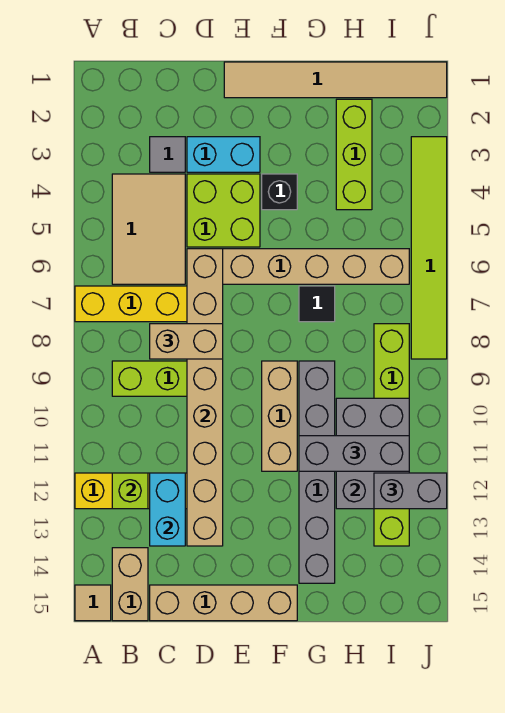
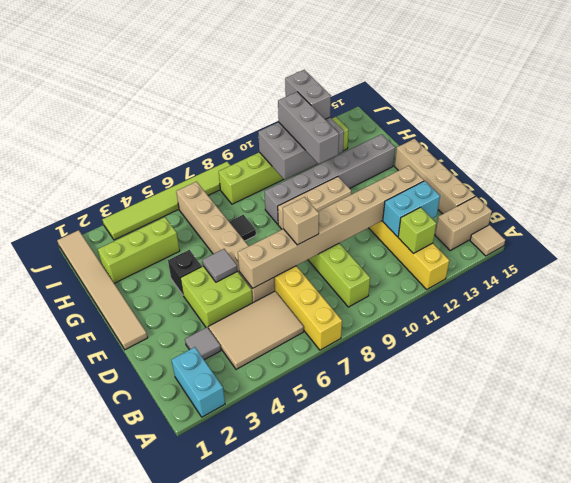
tan 1x2 brick [150,324,223,359] -> tan 1x1 brick [283,197,319,245]
cyan 1x2 brick [187,137,260,172] -> cyan 1x2 brick moved to [171,347,225,417]
none -> grey 1x1 tile [203,249,238,282]

